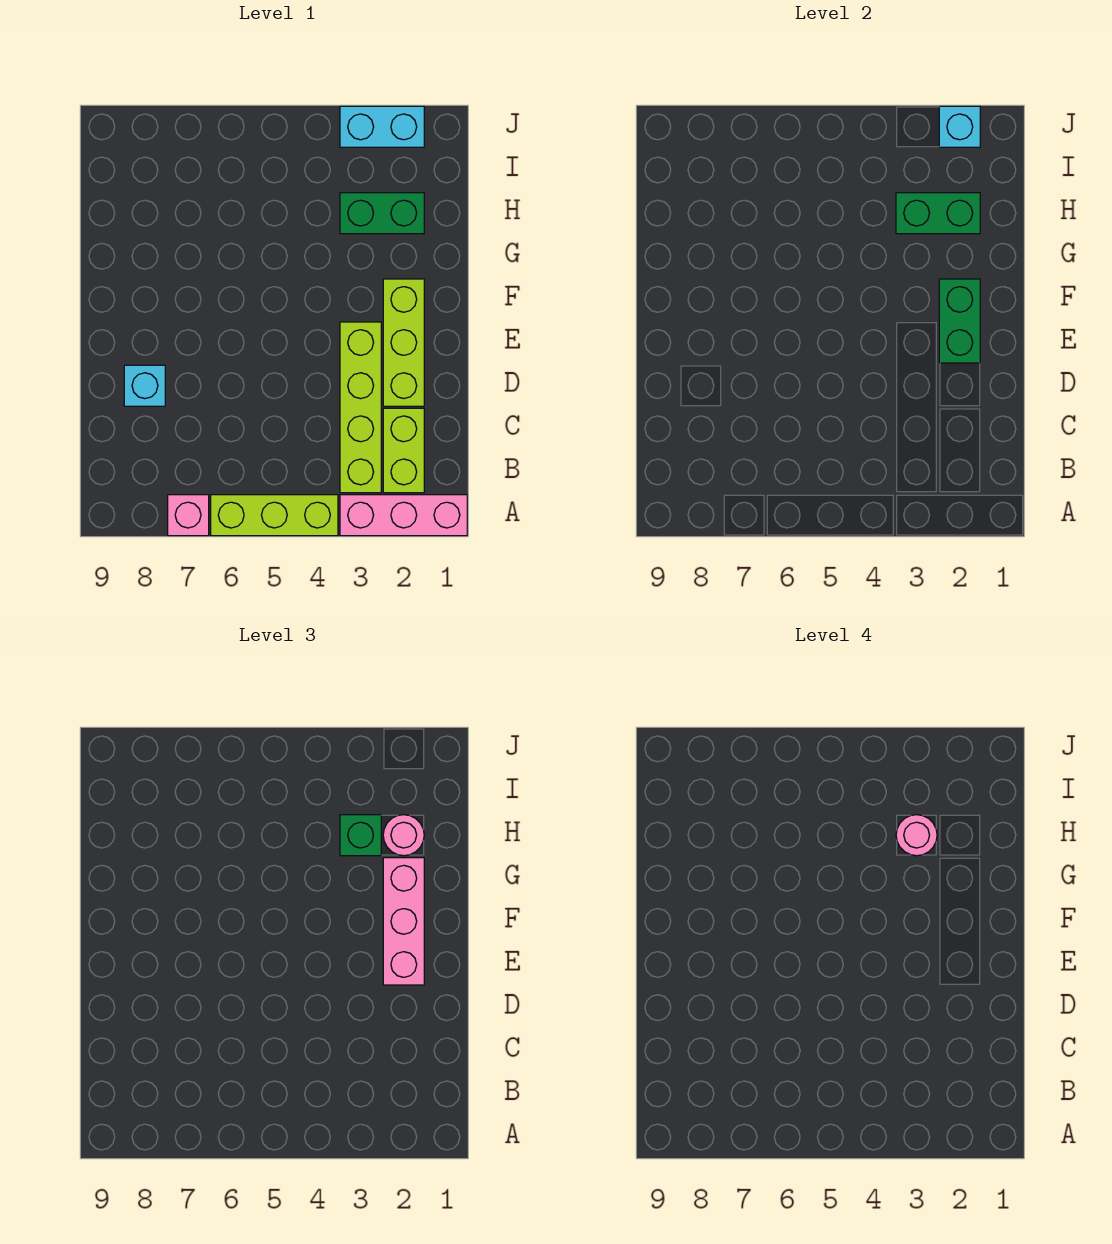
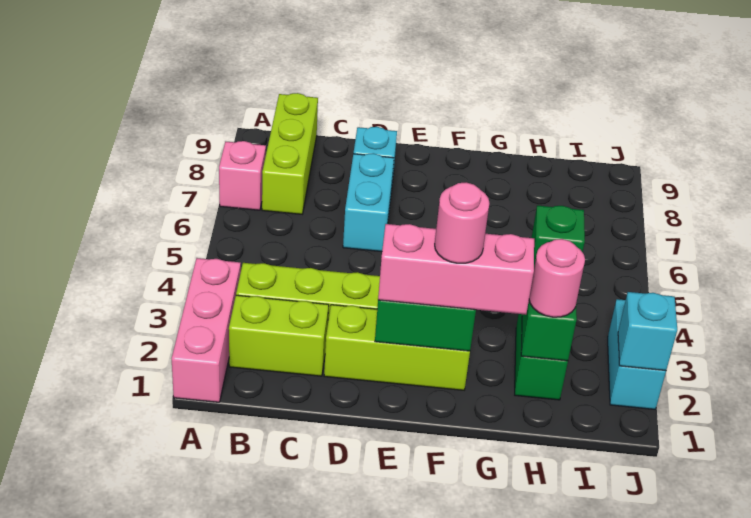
lime 1x3 brick [211,495,338,536] -> lime 1x3 brick moved to [262,93,318,214]
none -> cyan 1x2 brick [343,153,394,252]
pink 1x1 round brick [896,815,937,856] -> pink 1x1 round brick moved to [435,182,490,263]

